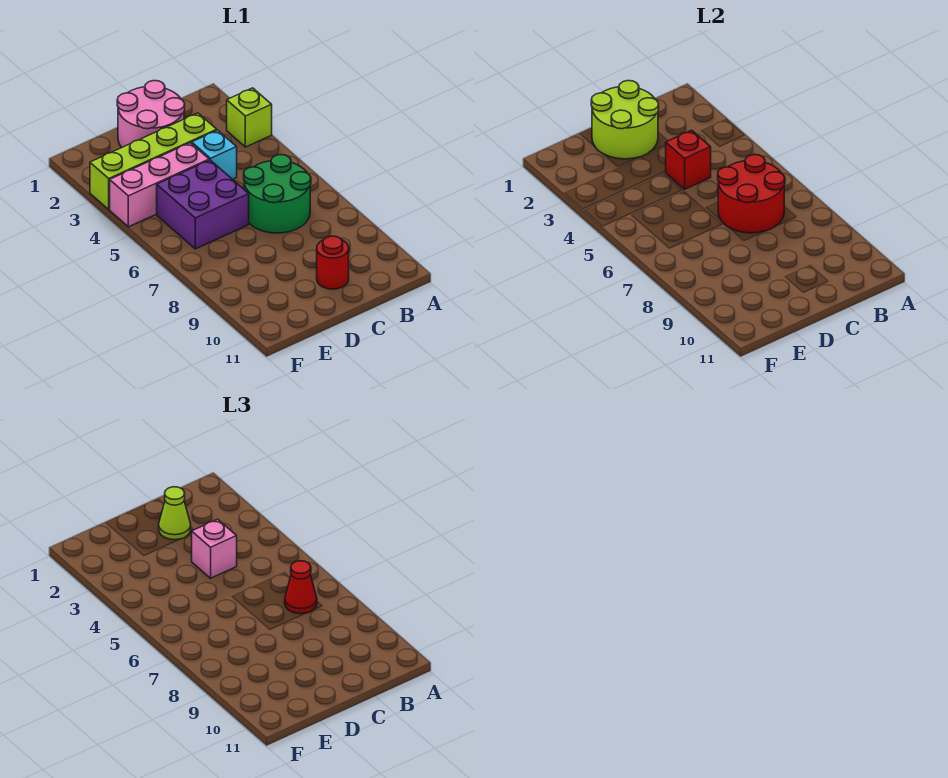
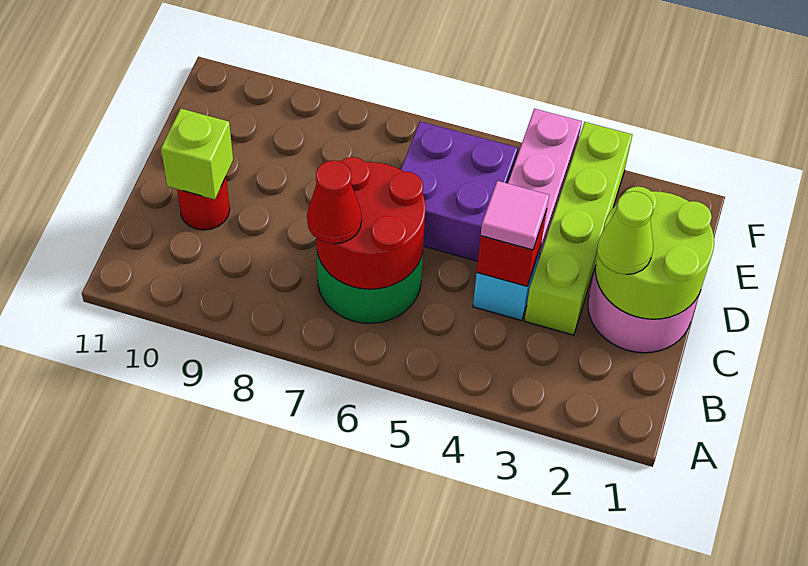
lime 1x1 brick [227,88,272,147] -> lime 1x1 brick moved to [161,108,233,199]
pink 1x1 brick [192,519,237,578] -> pink 1x1 tile [481,181,549,250]

